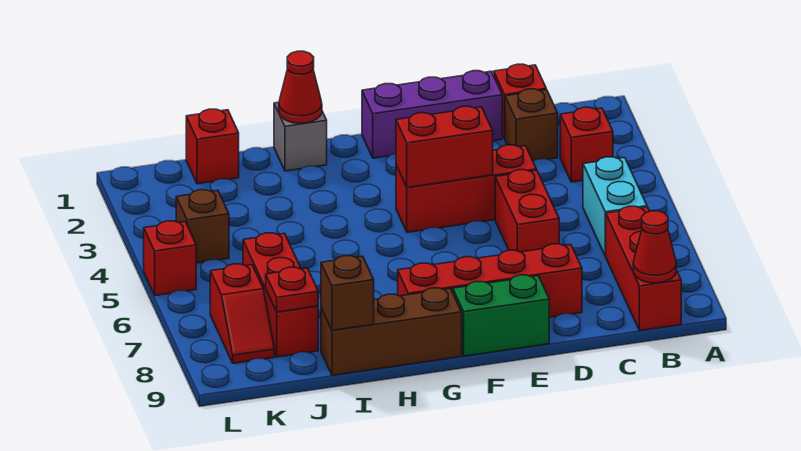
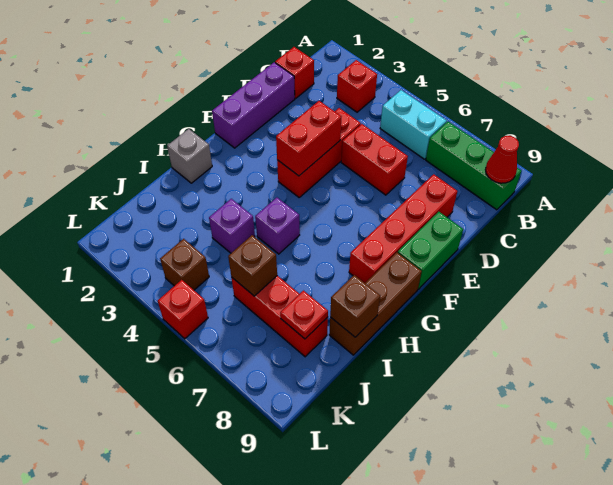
red 1x3 brick [606,206,681,331] -> green 1x3 brick [426,122,522,210]
brown 1x1 brick [505,89,558,161] -> brown 1x1 brick moved to [228,235,277,296]
red 1x1 cone [279,51,322,123] -> none
none -> purple 1x1 brick [255,198,300,254]
none -> purple 1x1 brick [209,199,255,253]
red 1x1 brick [186,109,239,184] -> none
red 1x2 slope [210,264,274,363] -> none

